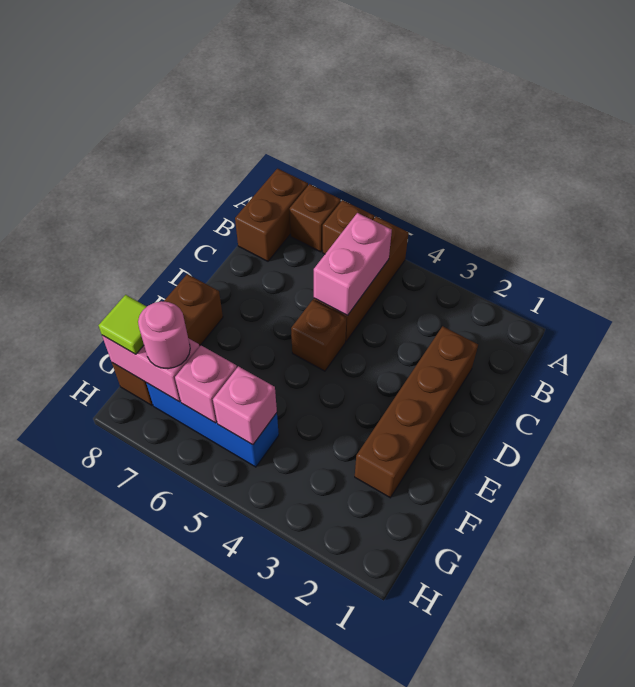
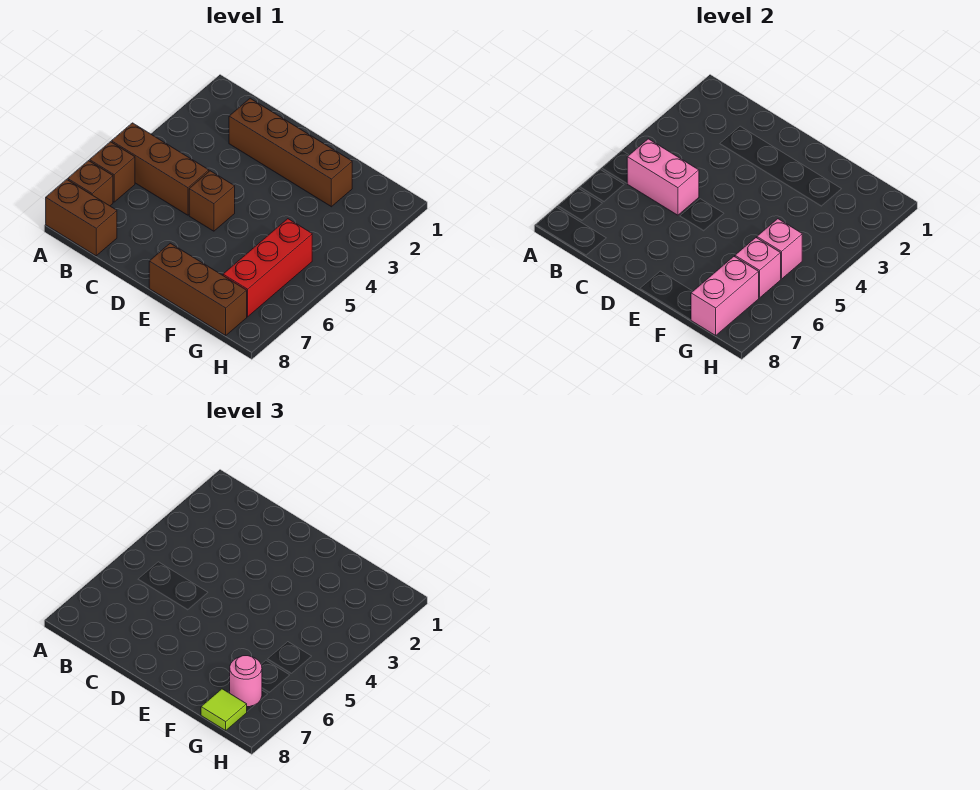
blue 1x3 brick [146,383,279,467] -> red 1x3 brick [223,219,312,317]

